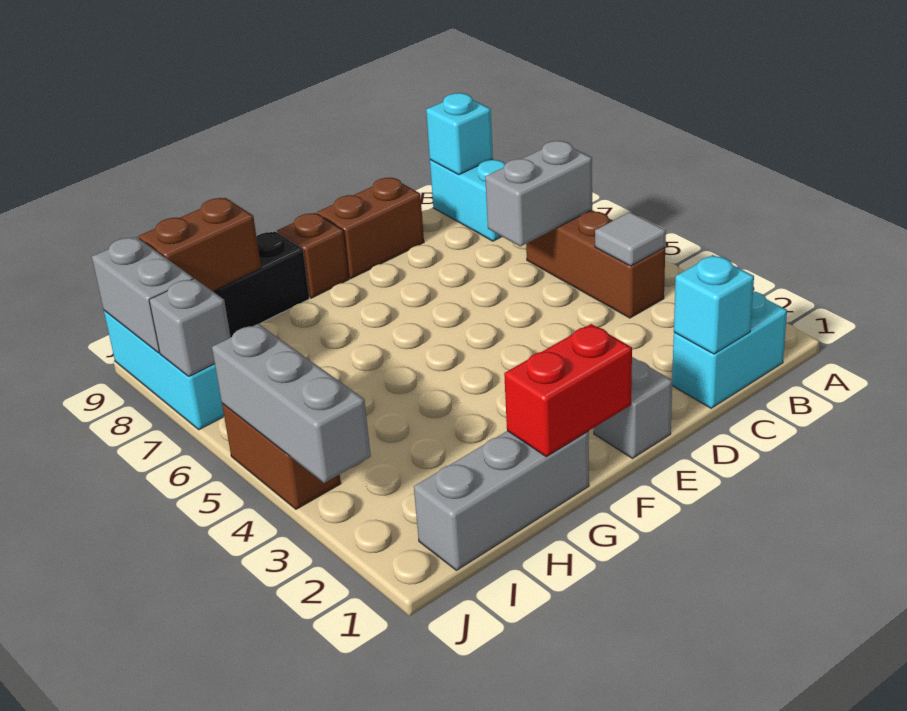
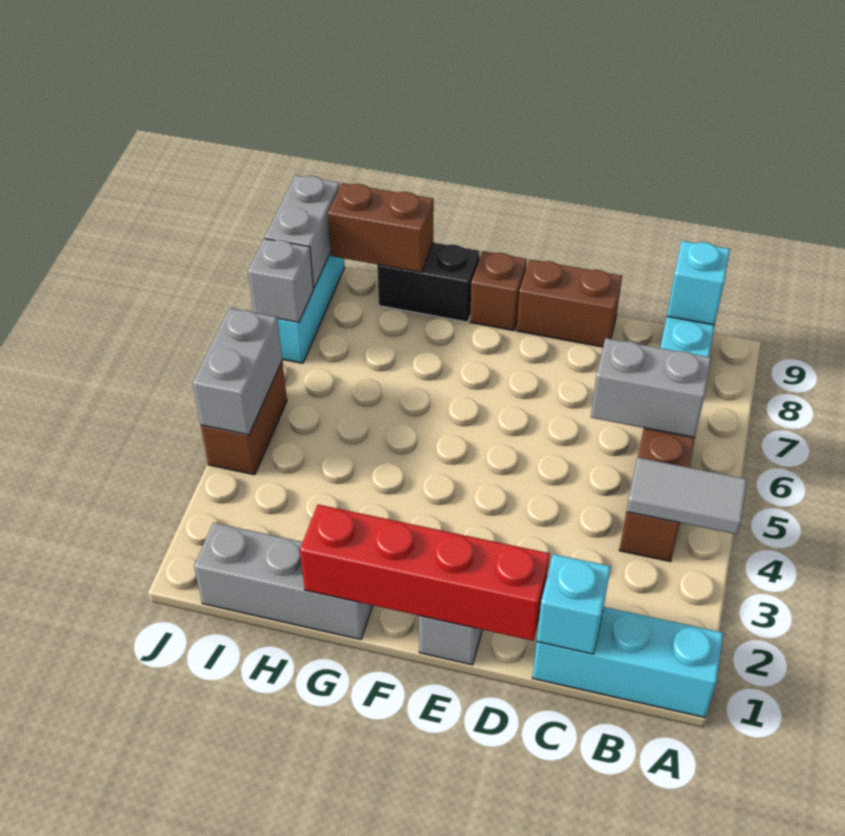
cyan 1x2 brick [672,291,787,408] -> cyan 1x3 brick [533,607,723,718]
grey 1x1 tile [595,212,666,266] -> grey 1x2 tile [626,458,747,534]
red 1x2 brick [504,324,632,457] -> red 1x4 brick [300,505,550,641]
grey 1x3 brick [212,324,371,483] -> grey 1x2 brick [193,308,282,435]

